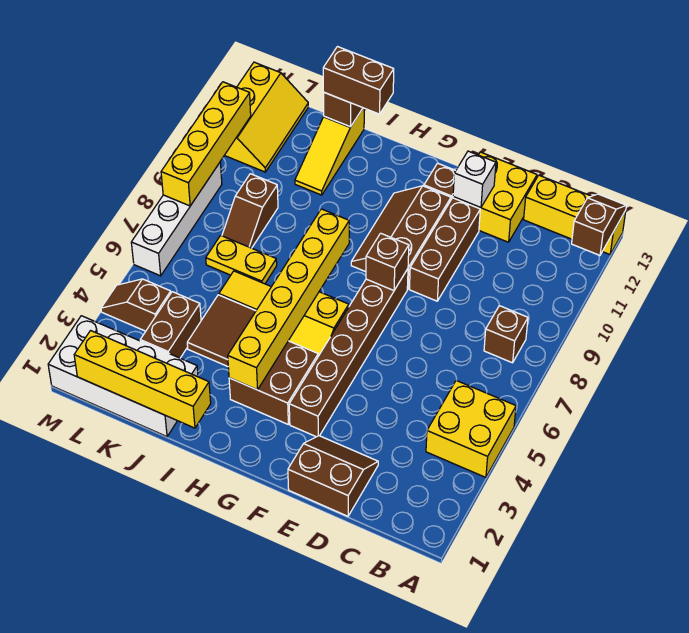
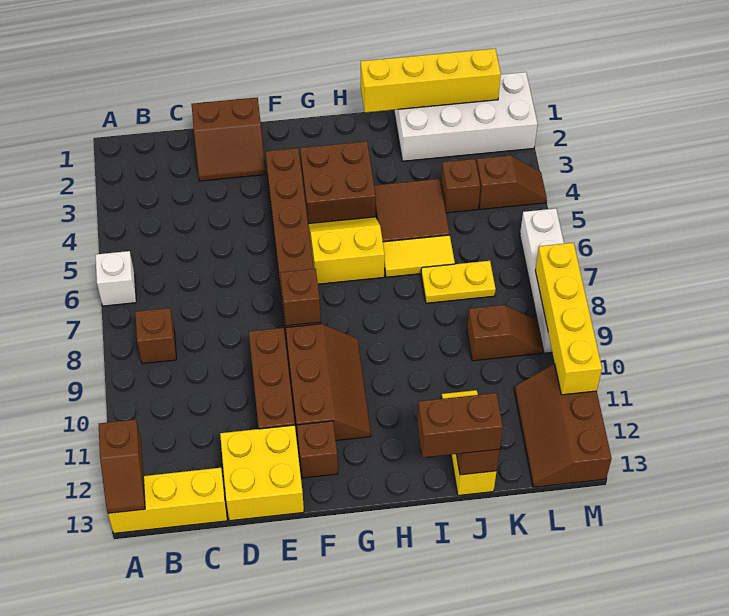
yellow 2x2 brick [426,380,516,477] -> none
white 1x1 brick [453,151,496,208] -> white 1x1 brick moved to [96,251,136,306]
yellow 1x6 brick [228,209,349,390] -> none
brown 1x2 brick [140,292,201,358] -> brown 1x1 brick [441,159,480,213]
brown 1x2 slope [222,174,278,248] -> brown 1x2 slope turned to [467,305,543,361]
yellow 2x3 slope [224,62,308,172] -> brown 2x3 slope [515,364,612,487]

